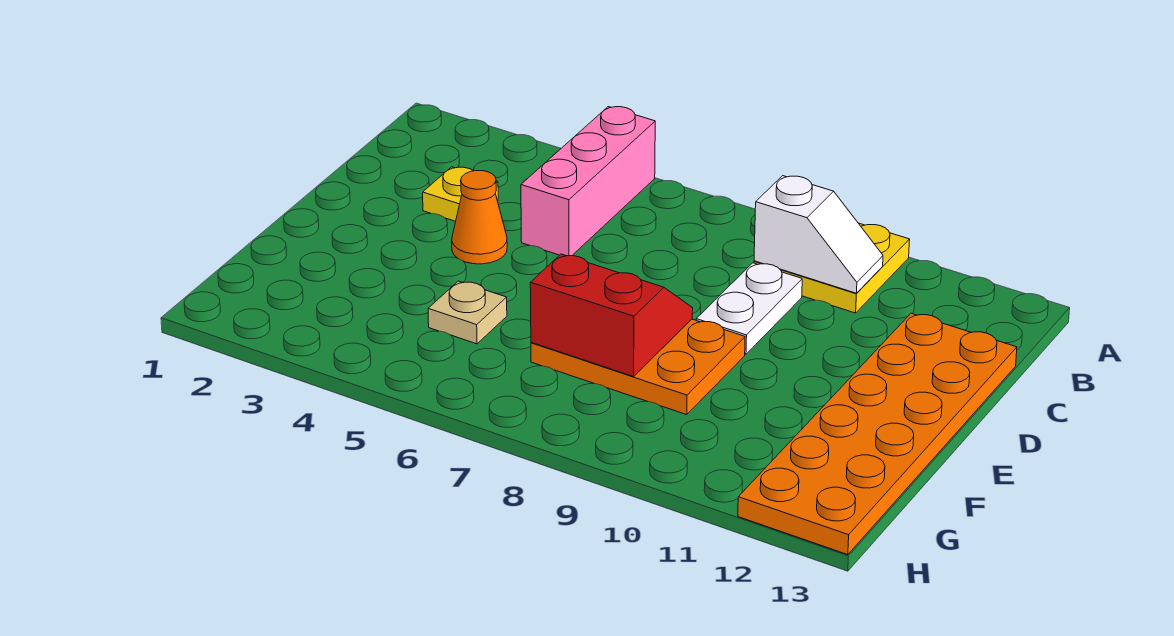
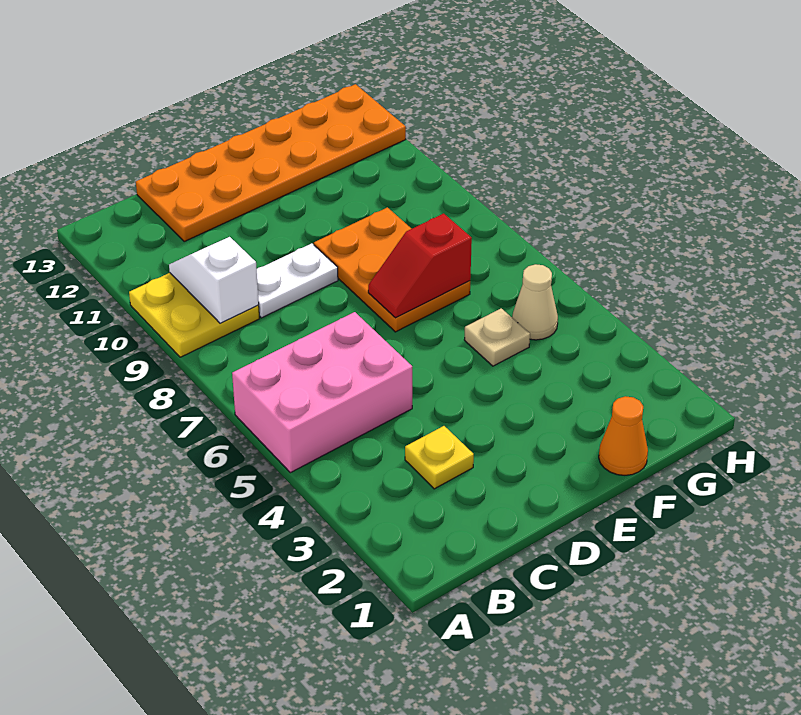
pink 1x3 brick [521,107,655,256] -> pink 2x3 brick [232,312,412,473]
orange 1x1 cone [452,171,507,264] -> orange 1x1 cone moved to [599,396,648,475]
red 2x2 slope [530,254,693,377] -> red 1x2 slope [368,214,472,318]
none -> tan 1x1 cone [512,264,558,340]

